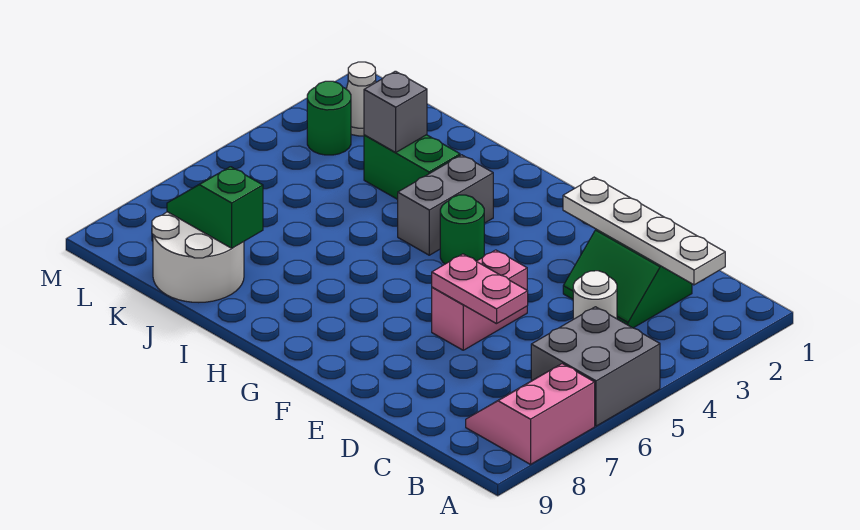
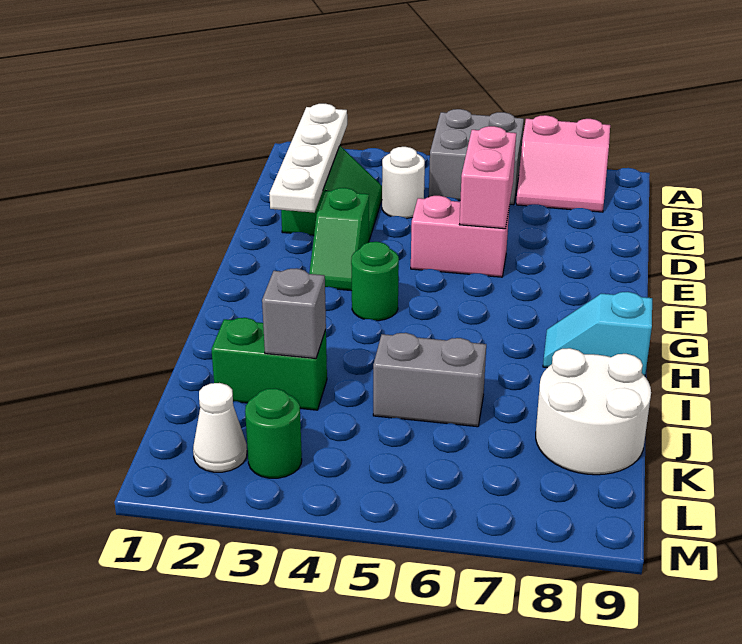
pink 1x2 plate [432,254,528,324] -> pink 1x2 brick [459,126,516,229]
grey 1x2 brick [398,155,493,255] -> grey 1x2 brick moved to [373,333,486,427]
none -> cyan 1x2 slope [543,292,652,376]
green 1x2 brick [364,135,460,199] -> green 1x2 brick turned to [211,318,327,410]
green 1x2 slope [167,167,263,248] -> green 1x2 slope moved to [309,188,369,291]

